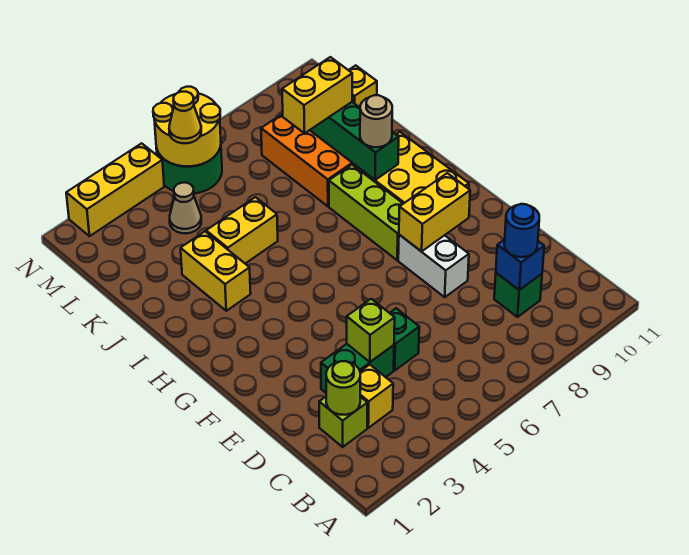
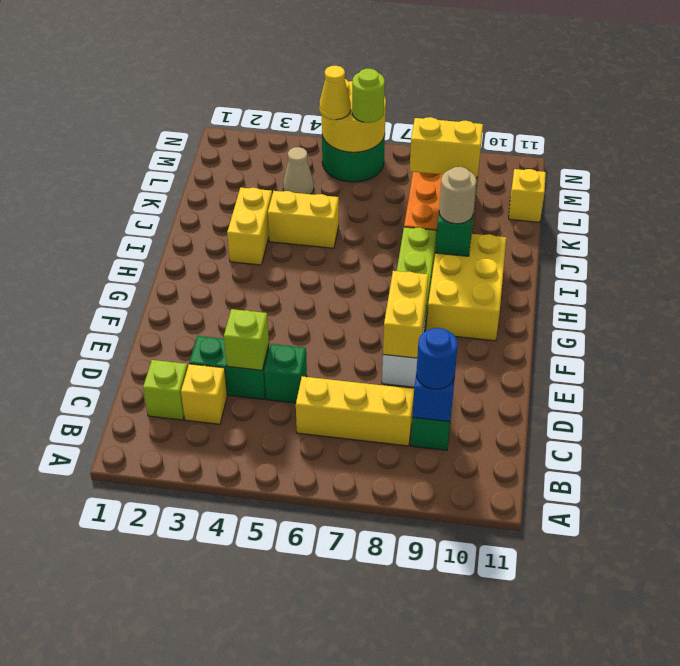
lime 1x1 round brick [326,361,360,415] -> lime 1x1 round brick moved to [352,69,385,123]
yellow 1x2 brick [399,173,470,252] -> yellow 1x2 brick turned to [383,271,428,358]
yellow 1x3 brick [66,143,164,236] -> yellow 1x3 brick moved to [296,376,414,446]

